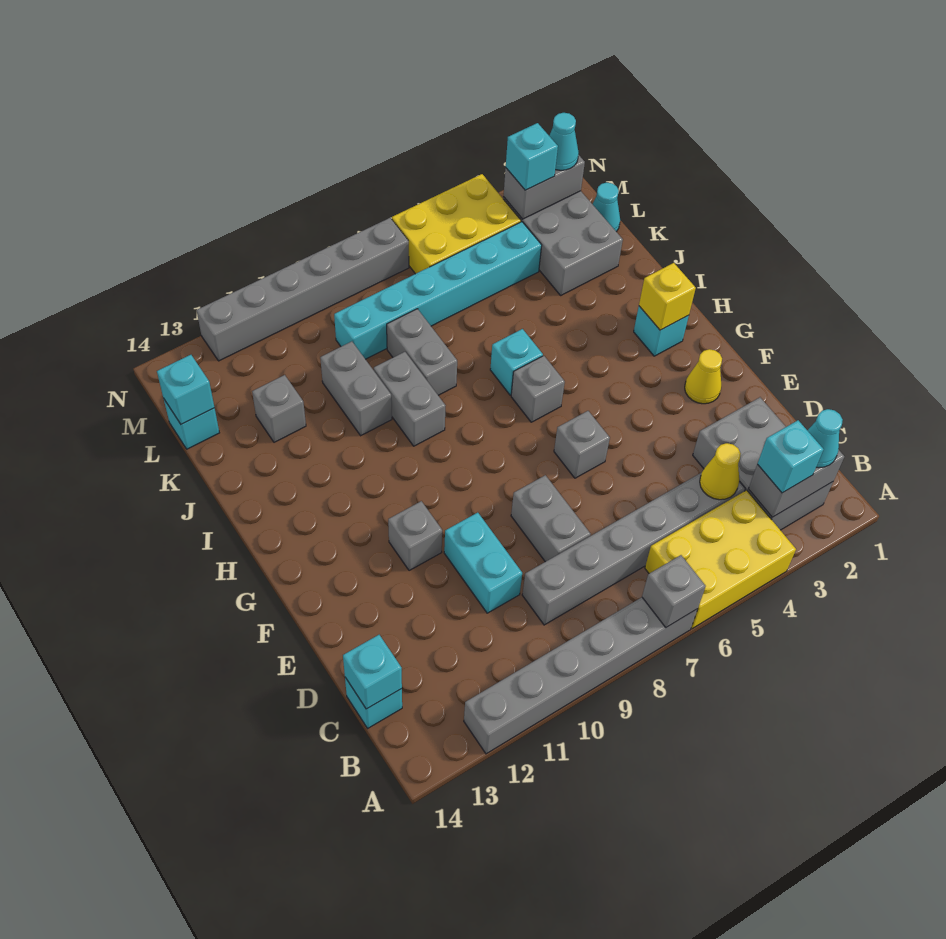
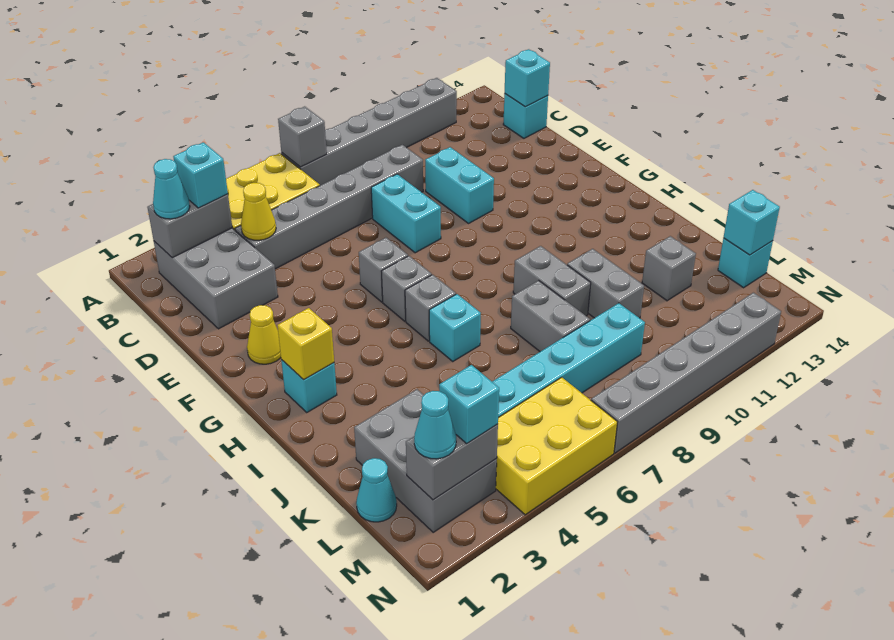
grey 1x2 brick [511,475,591,562] -> cyan 1x2 brick [371,174,441,253]
grey 1x1 brick [388,501,442,571] -> grey 1x1 brick moved to [382,256,432,321]

